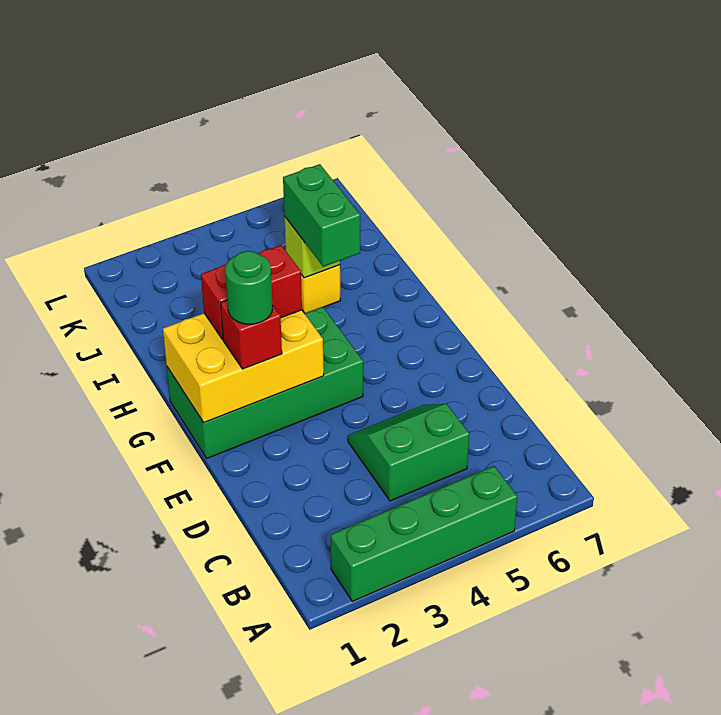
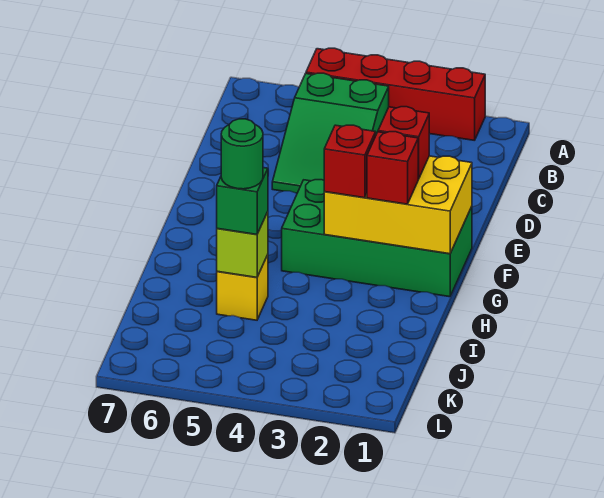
green 1x4 brick [330,466,517,601] -> red 1x4 brick [306,48,485,141]
green 2x2 slope [348,404,469,501] -> green 2x3 slope [272,73,389,193]
green 1x1 round brick [225,251,273,324] -> green 1x1 round brick moved to [221,119,263,189]
green 1x2 brick [283,164,360,267] -> green 1x1 brick [217,168,268,234]

